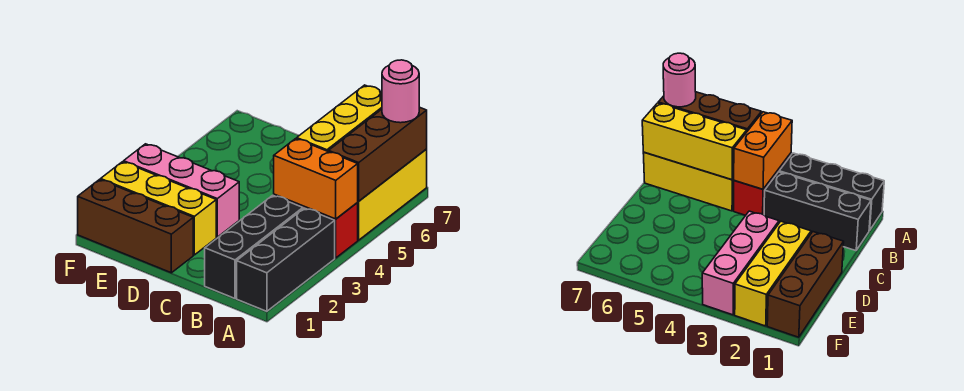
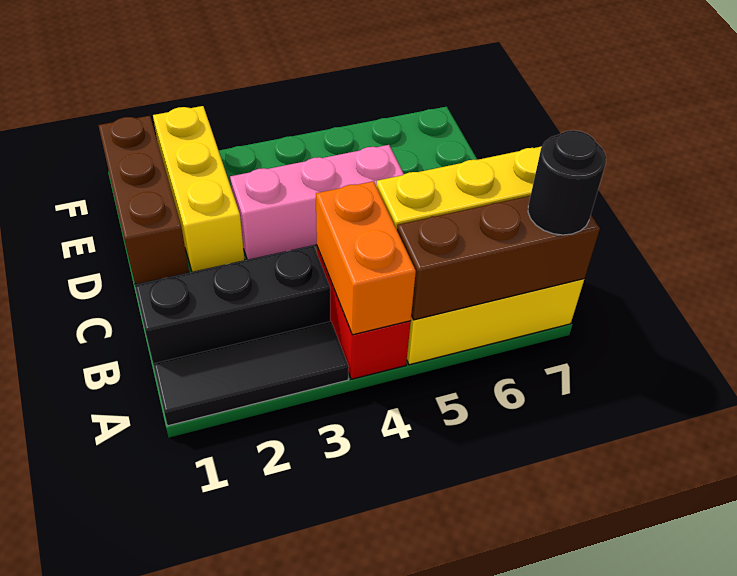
black 1x3 brick [237,208,335,311] -> black 1x3 tile [153,321,349,426]
pink 1x1 round brick [382,60,419,123] -> black 1x1 round brick [528,130,606,235]
pink 1x3 brick [124,144,239,237] -> pink 1x3 brick turned to [230,145,404,260]

